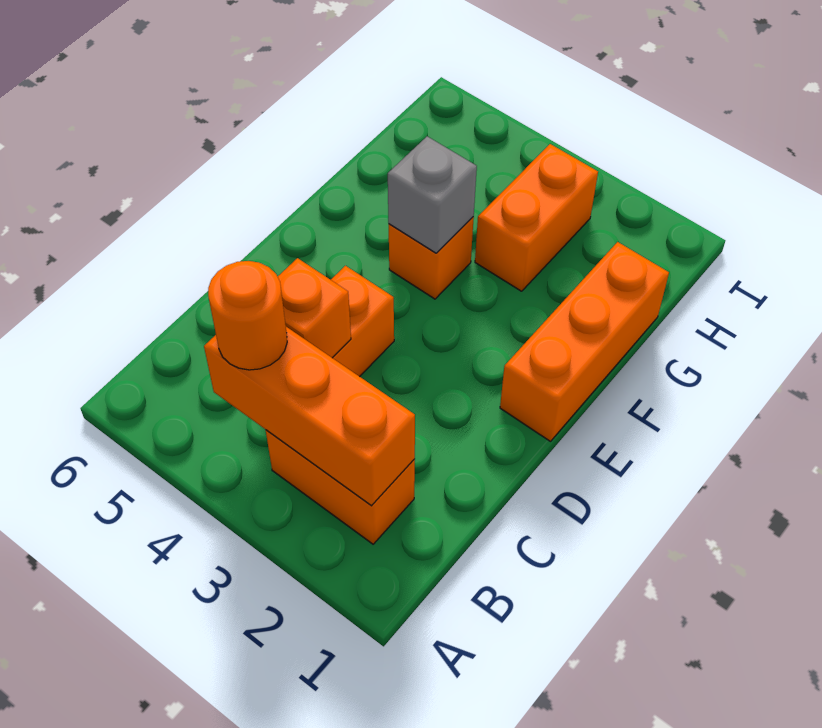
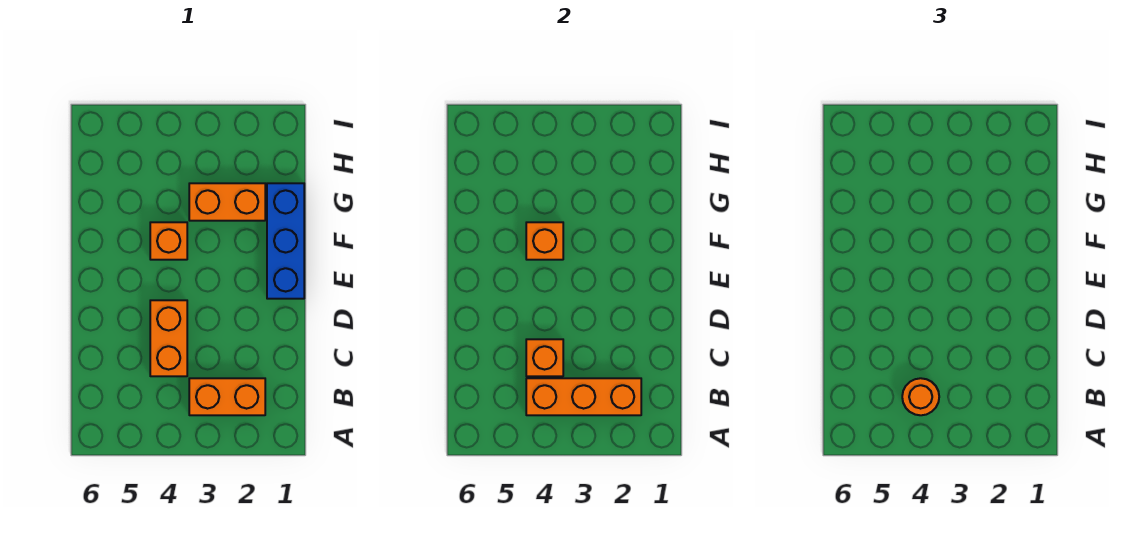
orange 1x3 brick [500,242,669,441] -> blue 1x3 brick [267,183,304,299]
grey 1x1 brick [388,136,477,253] -> orange 1x1 brick [526,222,563,260]
orange 1x2 brick [475,144,598,291] -> orange 1x2 brick turned to [189,183,265,221]

